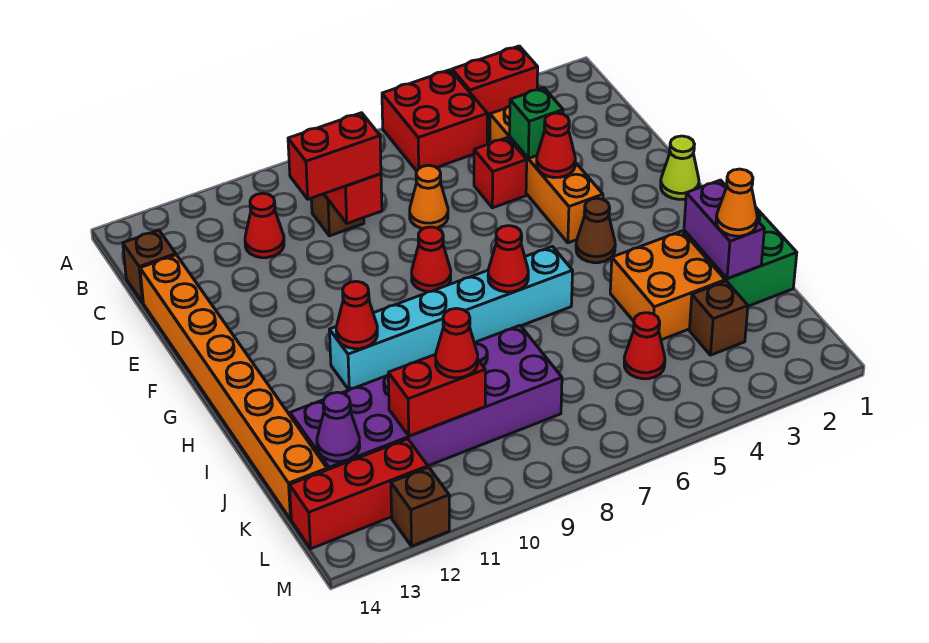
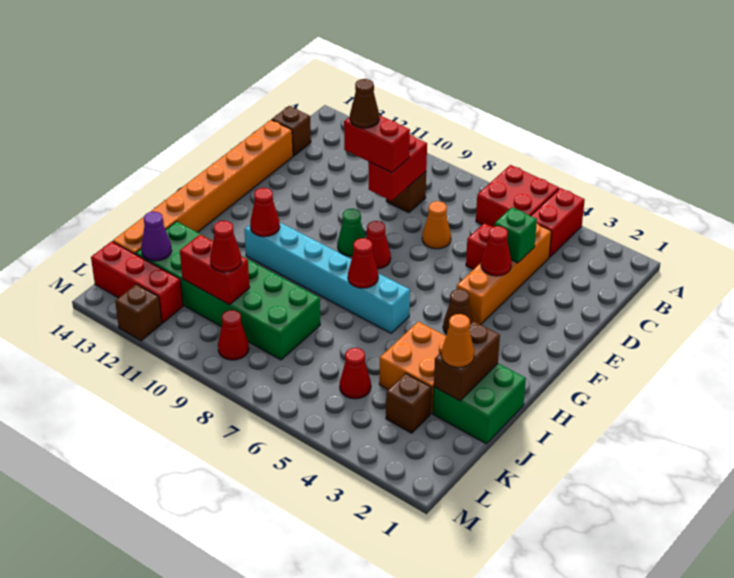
red 1x2 brick [452,46,538,120] -> red 1x2 brick turned to [531,188,585,257]
red 1x1 cone [245,193,284,258] -> red 1x1 cone moved to [218,310,249,360]
none -> brown 1x1 cone [350,79,379,128]
lime 1x1 cone [661,136,699,199] -> none
none -> green 1x1 cone [337,209,365,256]
purple 1x2 brick [684,180,764,279] -> brown 1x2 brick [434,321,500,401]
purple 2x6 brick [290,326,562,470] -> green 2x6 brick [136,221,320,360]

